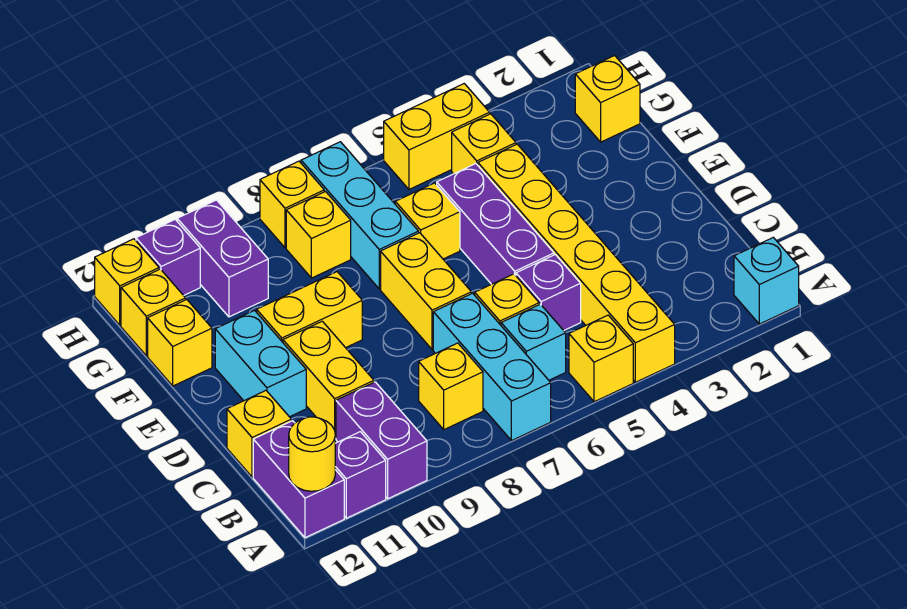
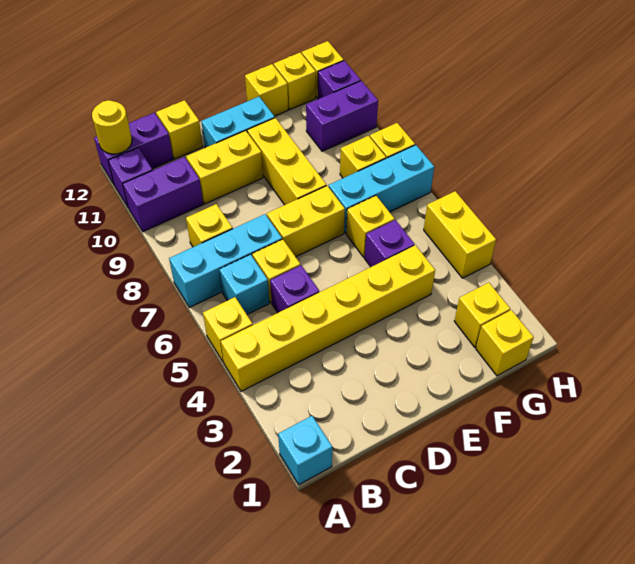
purple 1x3 brick [437,164,554,284] -> purple 1x1 brick [365,220,415,267]
yellow 1x2 brick [257,272,362,348] -> yellow 1x3 brick [247,118,326,205]
yellow 1x1 brick [452,114,516,174] -> yellow 1x1 brick moved to [454,283,510,347]

